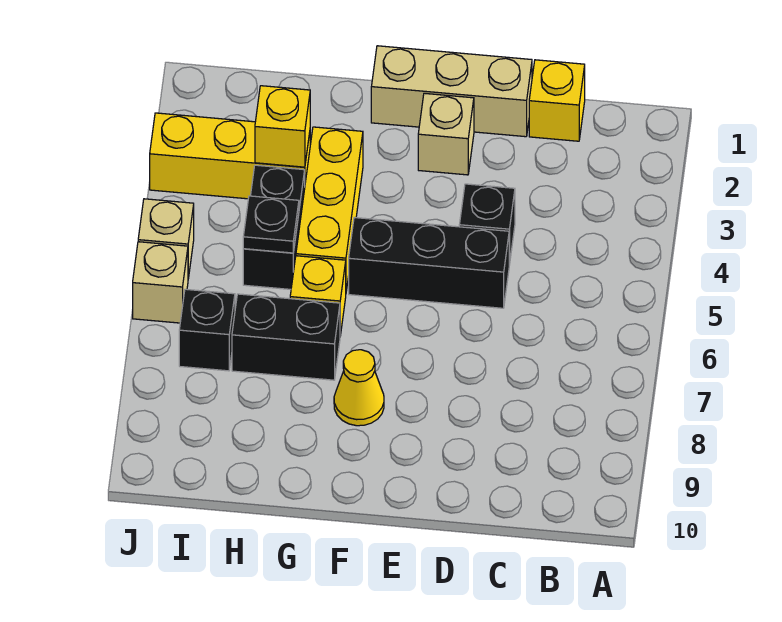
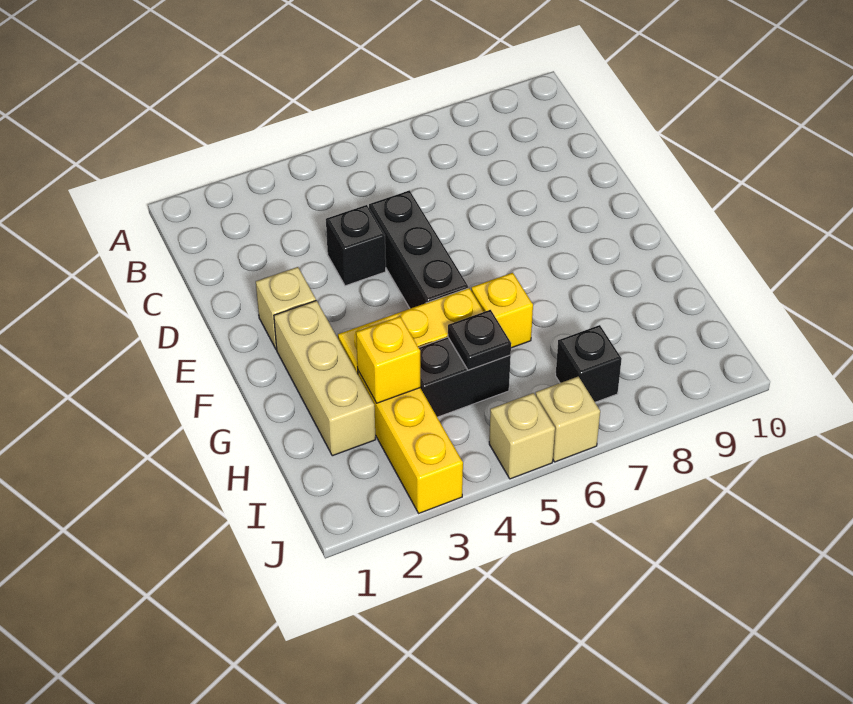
yellow 1x1 brick [529,60,585,141] -> none
tan 1x3 brick [371,46,532,137] -> tan 1x3 brick moved to [274,301,376,456]
yellow 1x1 cone [334,350,384,426] -> none
black 1x2 brick [232,294,340,380] -> none

